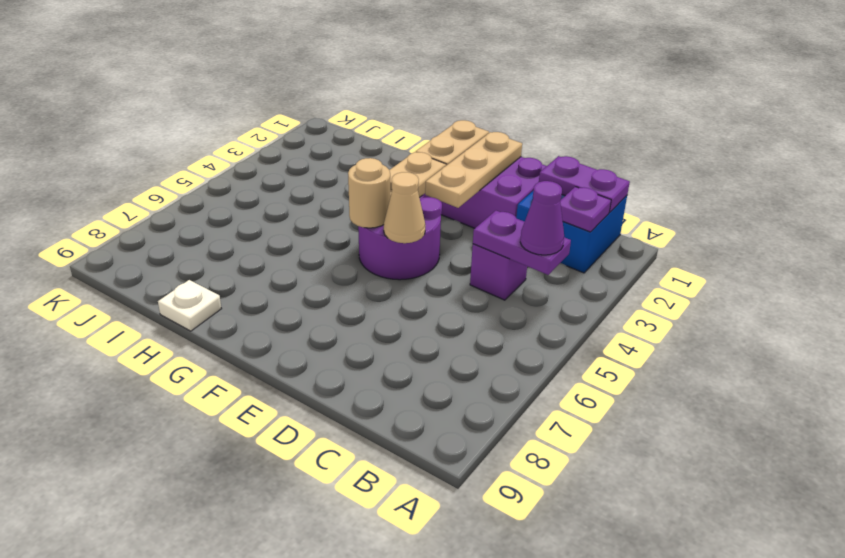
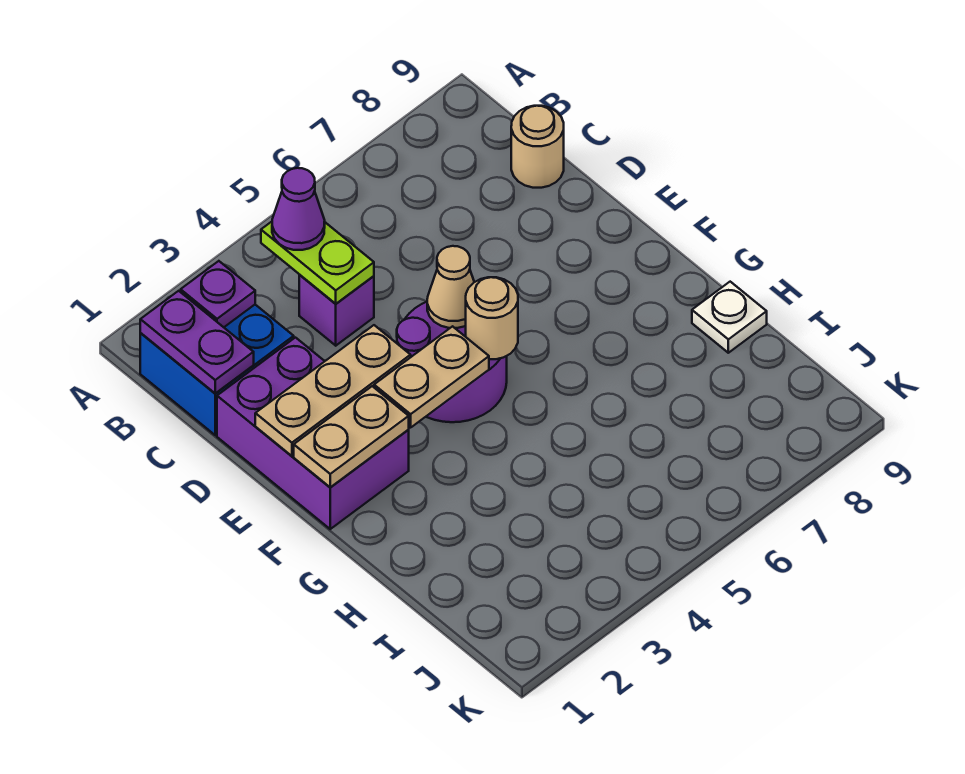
purple 1x2 plate [473,211,571,275] -> lime 1x2 plate [261,222,374,304]
none -> tan 1x1 round brick [511,106,564,188]

